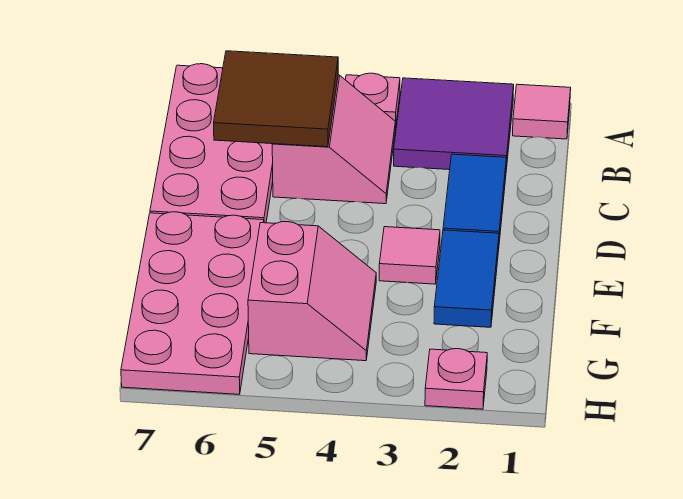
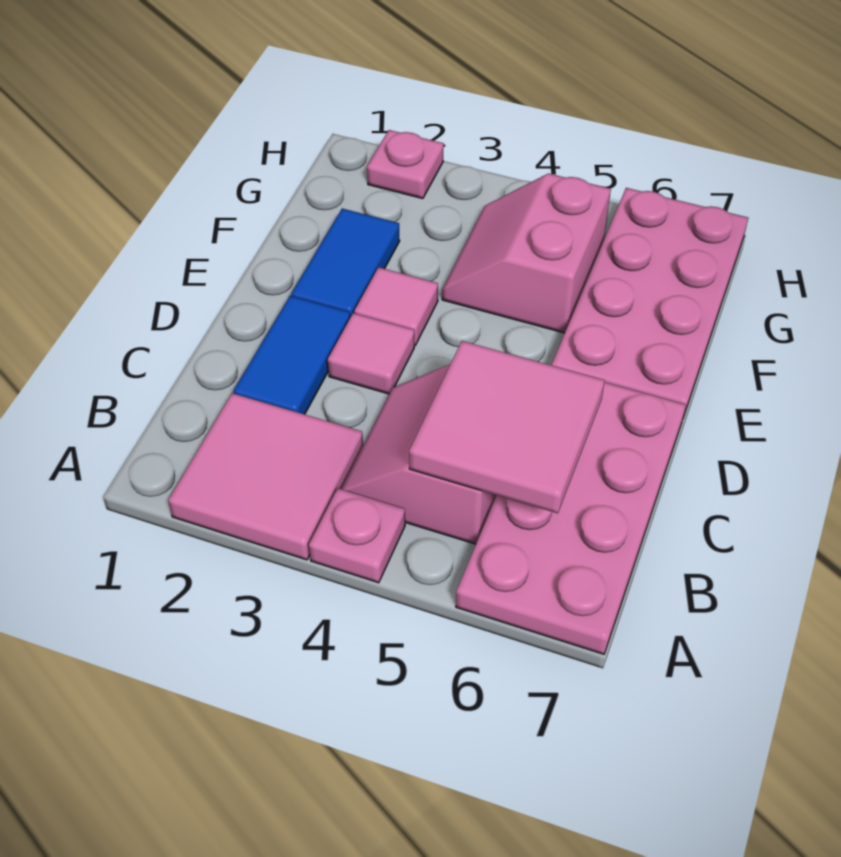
pink 1x1 tile [513,84,571,139] -> pink 1x1 tile moved to [328,313,414,394]
purple 2x2 tile [394,78,514,170] -> pink 2x2 tile [168,393,363,560]
brown 2x2 tile [214,51,338,147] -> pink 2x2 tile [409,341,605,513]

